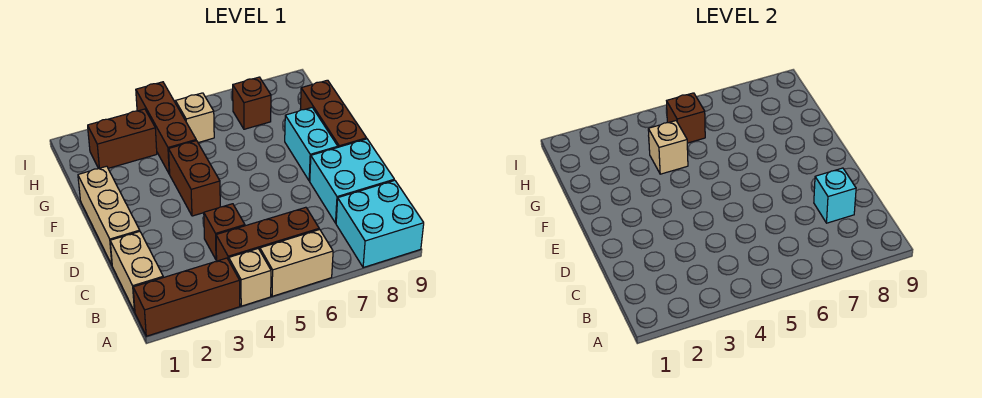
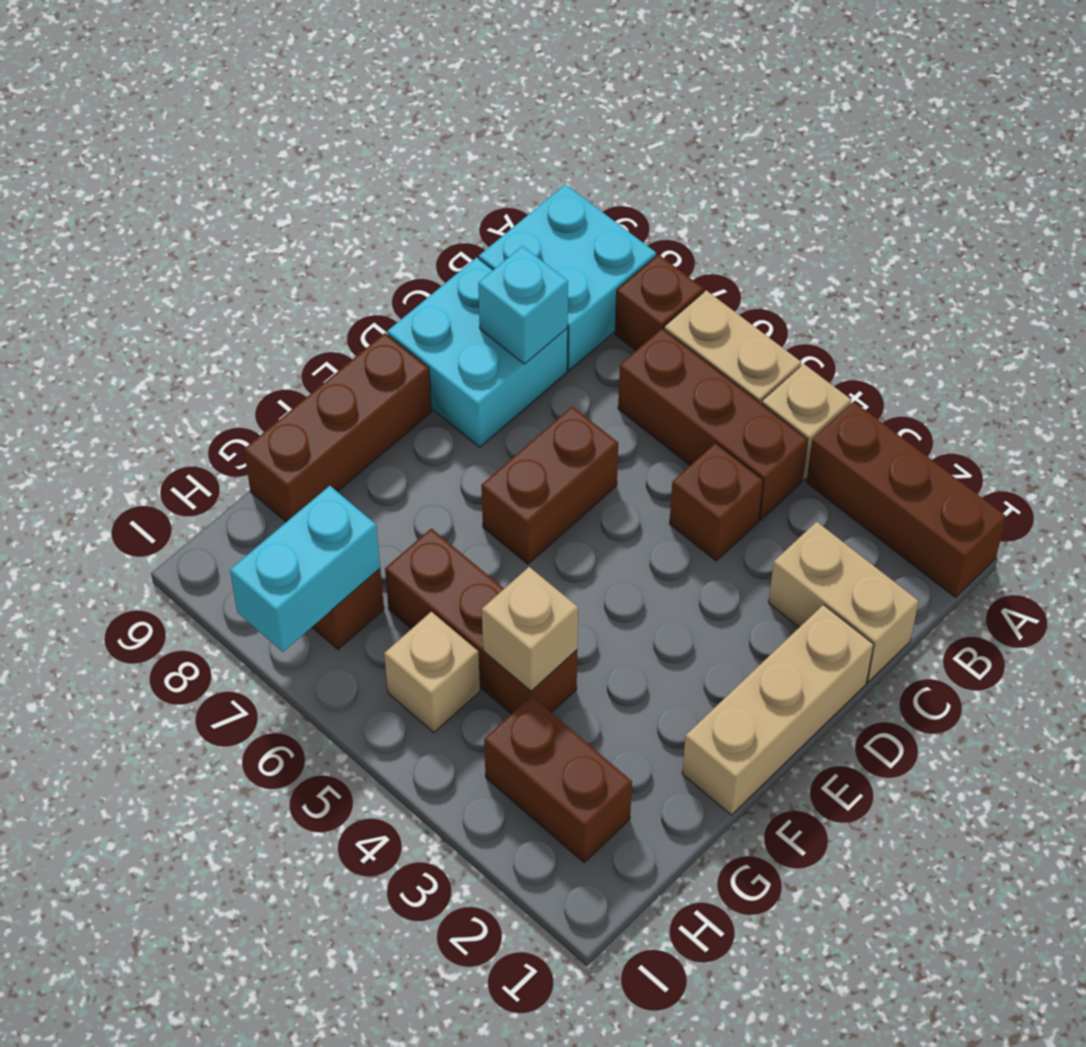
tan 1x2 brick [110,232,163,312] -> tan 1x2 brick turned to [768,522,919,682]
brown 1x2 brick [169,141,220,216] -> brown 1x2 brick moved to [481,406,618,564]
cyan 1x2 brick [285,108,338,181] -> cyan 1x2 brick moved to [230,486,380,652]
brown 1x3 brick [136,82,196,174] -> brown 1x3 brick turned to [385,528,577,714]
brown 1x1 brick [667,93,705,143] -> brown 1x1 brick moved to [615,255,704,351]

